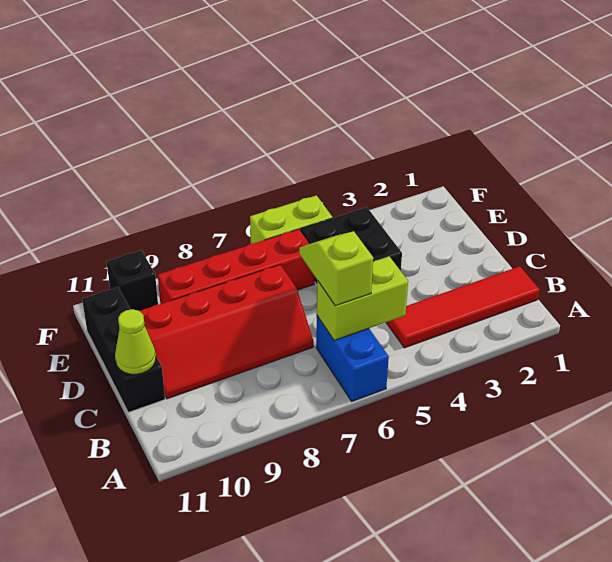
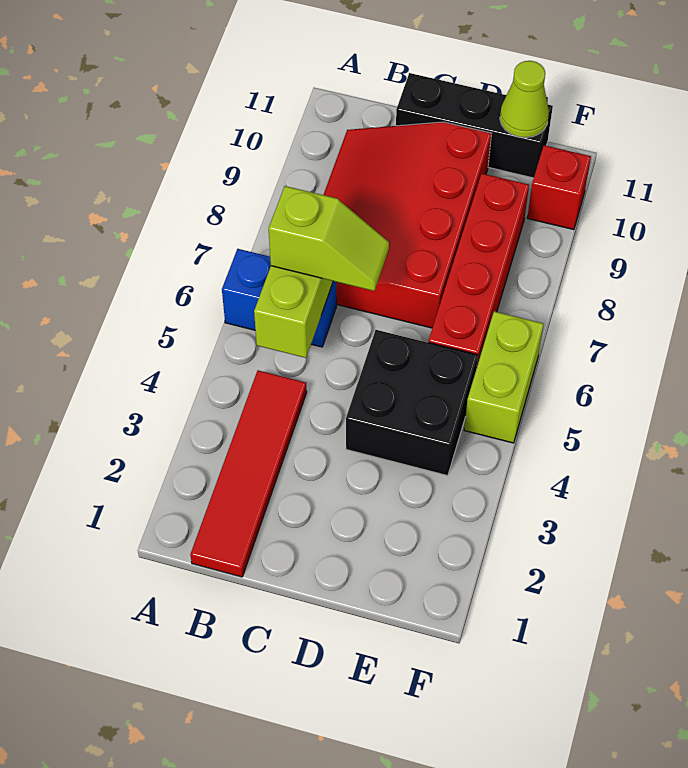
red 2x4 slope [140,265,314,399] -> red 3x4 slope [324,122,492,328]
lime 1x1 cone [115,309,156,374] -> lime 1x1 cone moved to [500,61,549,138]
black 1x1 brick [107,250,158,311] -> red 1x1 brick [527,145,591,230]

